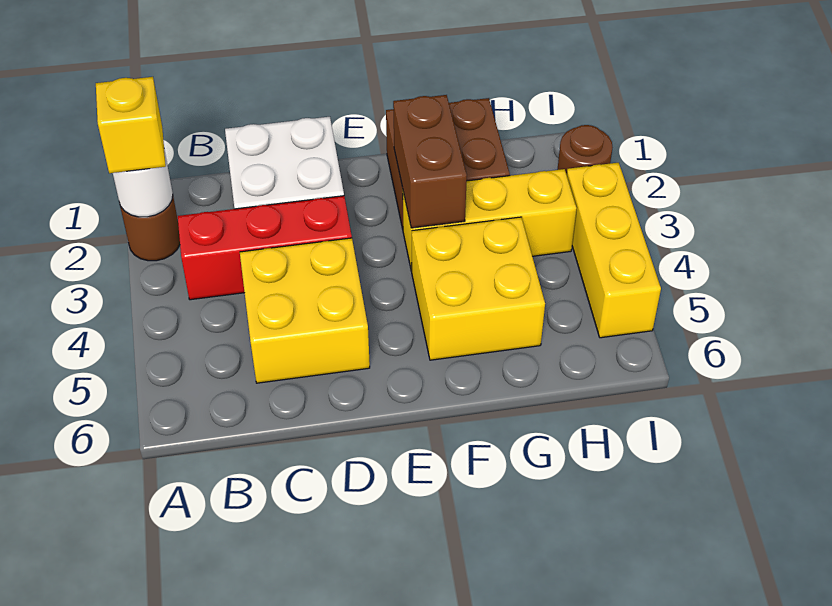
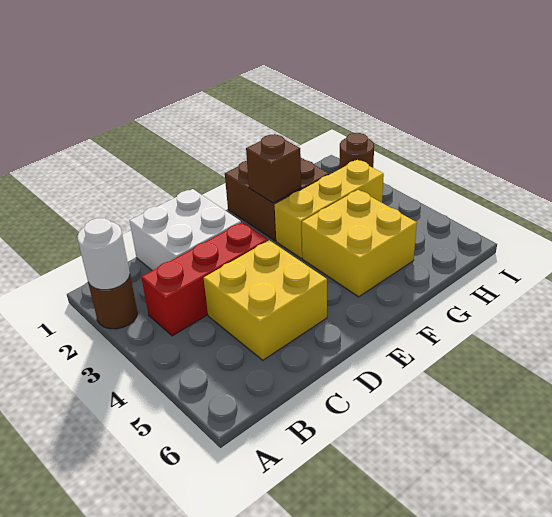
yellow 1x1 brick [96,77,166,173] -> none
brown 1x2 brick [393,95,467,228] -> brown 1x1 brick [246,134,301,203]
yellow 1x3 brick [567,163,661,338] -> none

